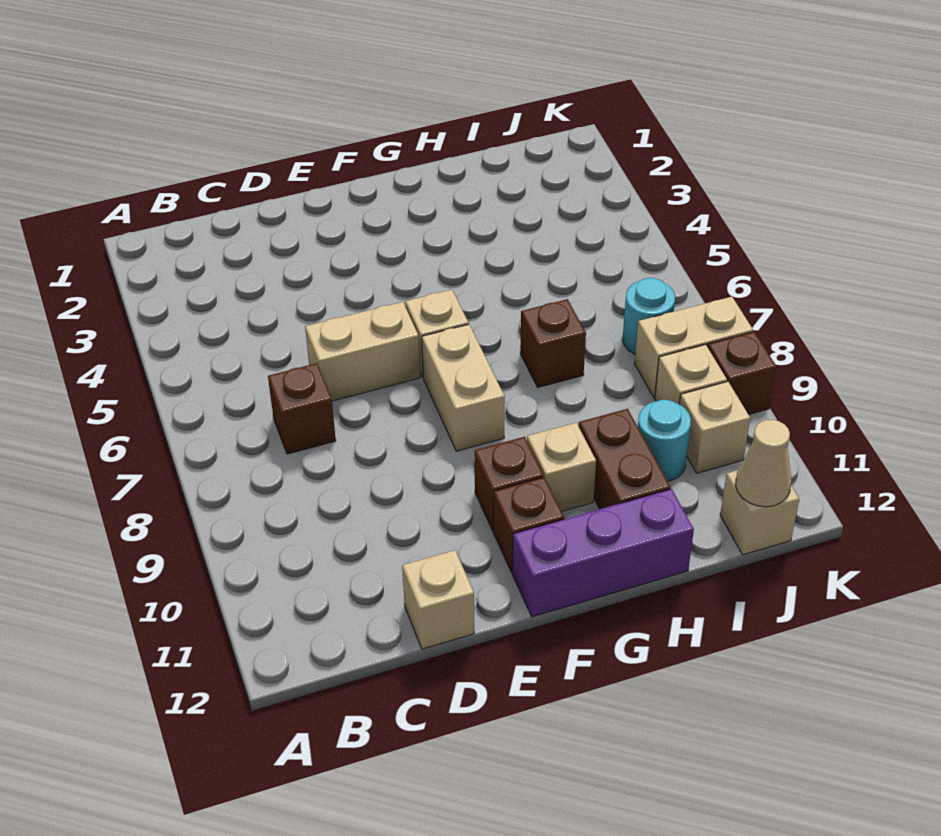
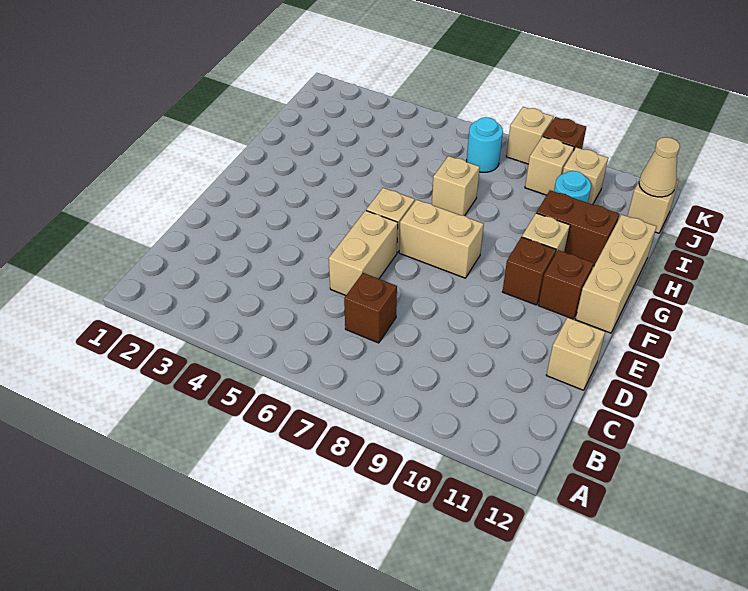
purple 1x3 brick [513,489,694,617] -> tan 1x3 brick [575,215,657,333]
brown 1x1 brick [520,299,586,387] -> tan 1x1 brick [432,156,480,216]
tan 1x2 brick [635,297,753,398] -> tan 1x1 brick [506,107,554,164]

